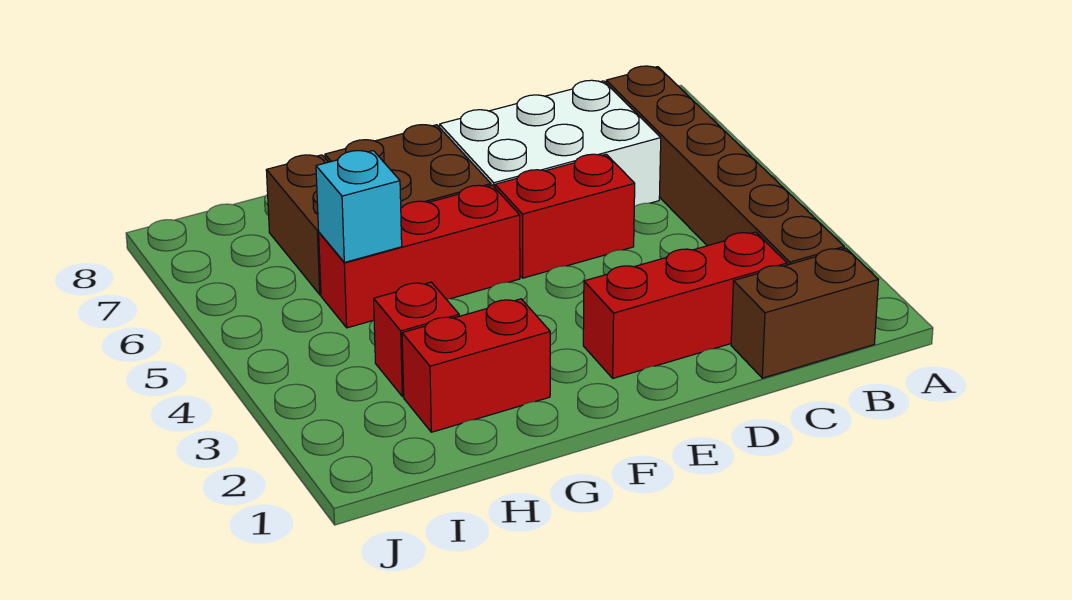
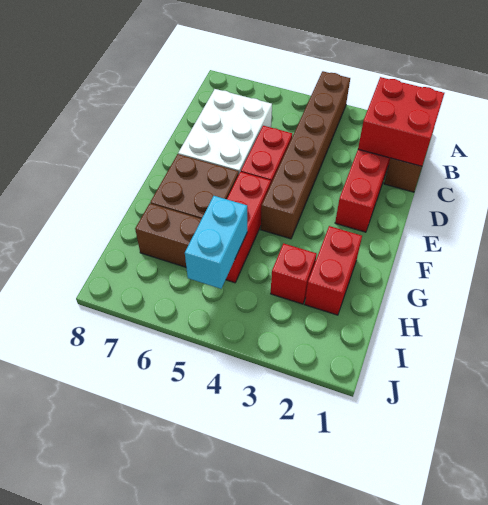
none -> red 2x2 brick [358,77,444,166]
brown 1x6 brick [606,66,844,265] -> brown 1x6 brick turned to [261,71,350,239]
cyan 1x1 brick [316,151,402,262] -> cyan 1x2 brick [185,196,247,289]

